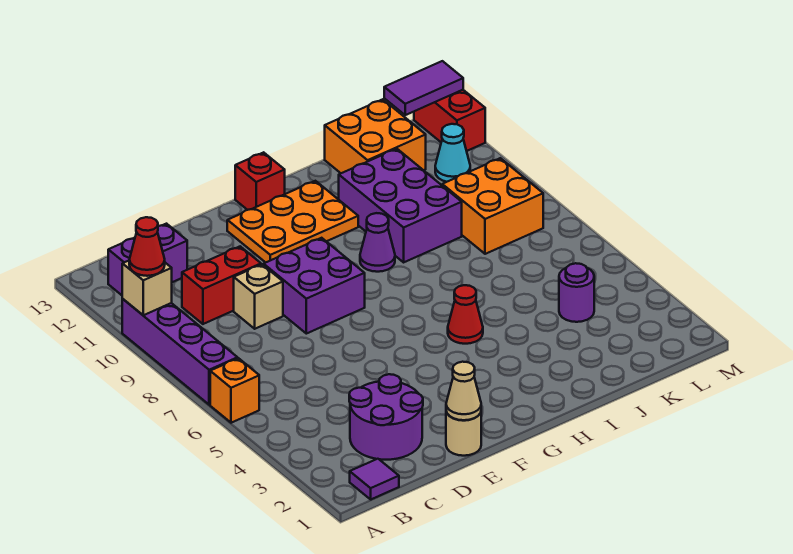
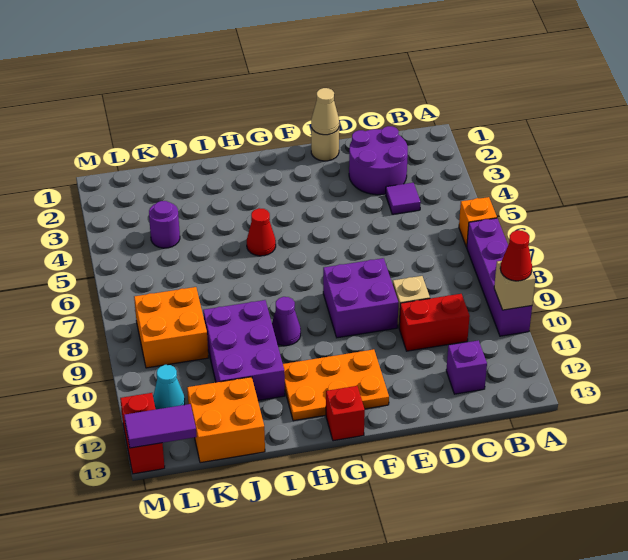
purple 1x1 tile [350,459,399,499] -> purple 1x1 tile moved to [386,183,421,214]
purple 1x2 brick [108,224,187,295] -> purple 1x1 brick [446,340,487,394]

